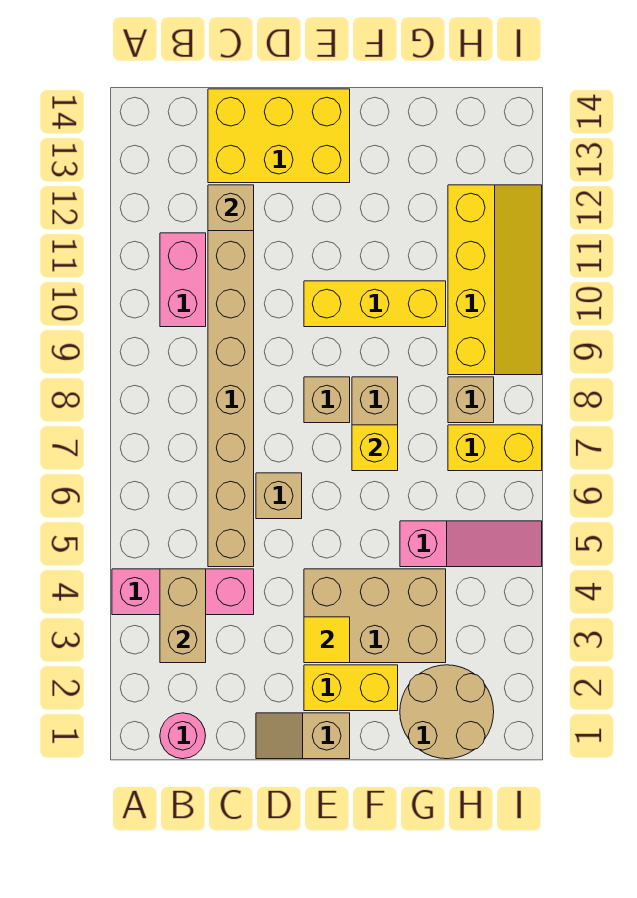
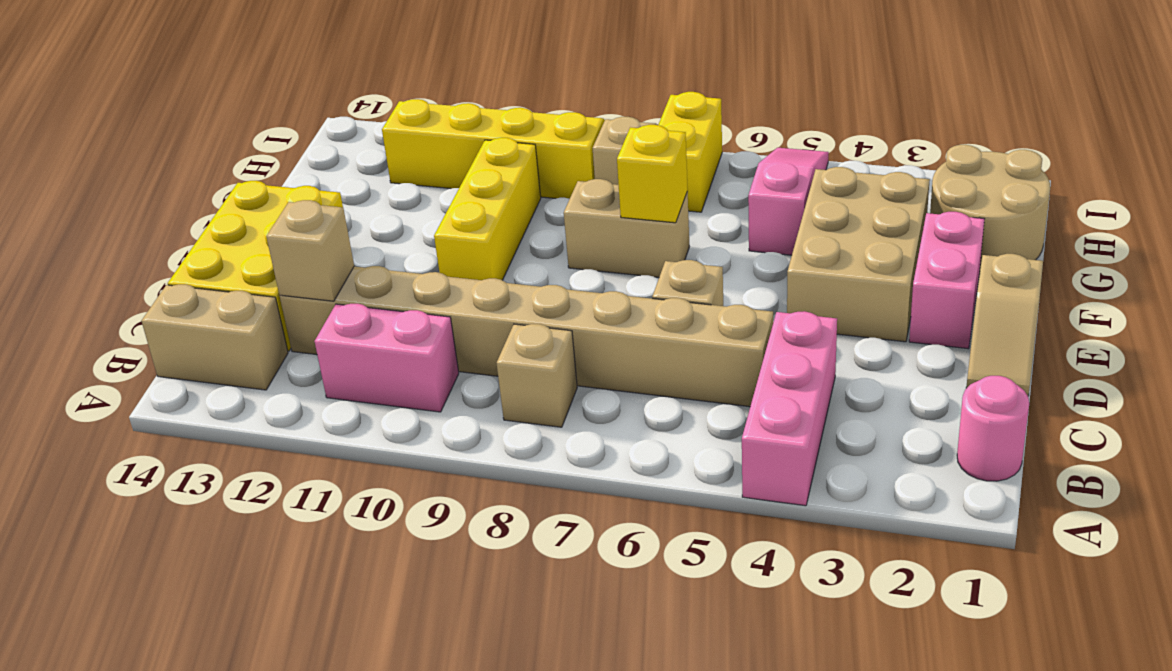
tan 1x2 brick [160,569,206,663] -> tan 1x2 brick moved to [142,284,288,390]
yellow 1x2 brick [304,665,398,711] -> pink 1x2 brick [909,212,984,349]
yellow 1x1 tile [304,617,350,663] -> none
tan 1x1 brick [304,377,350,423] -> tan 1x1 brick moved to [497,324,577,427]

